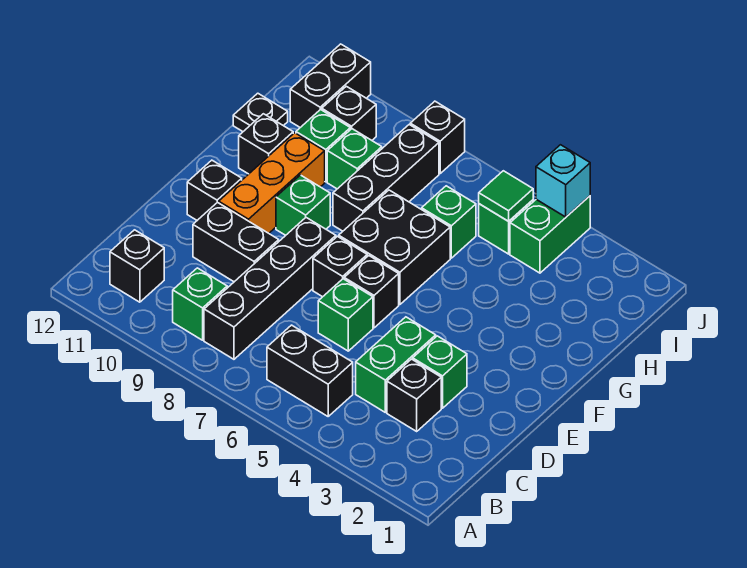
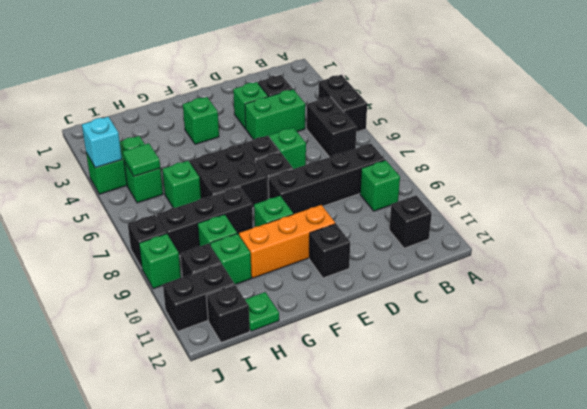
black 1x2 brick [193,202,279,282] -> black 1x2 brick moved to [318,75,367,132]
none -> green 1x1 brick [183,97,219,144]
black 1x1 brick [239,114,293,174] -> black 1x1 brick moved to [206,285,250,343]
black 1x1 plate [233,93,288,132] -> green 1x1 plate [245,292,279,331]
none -> green 1x1 brick [139,234,181,289]

